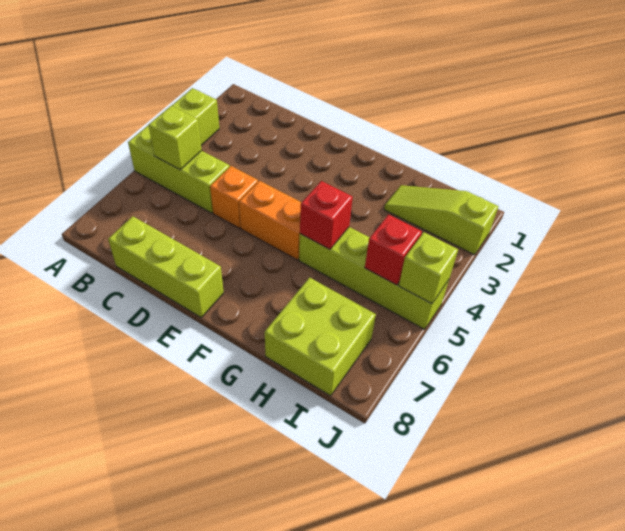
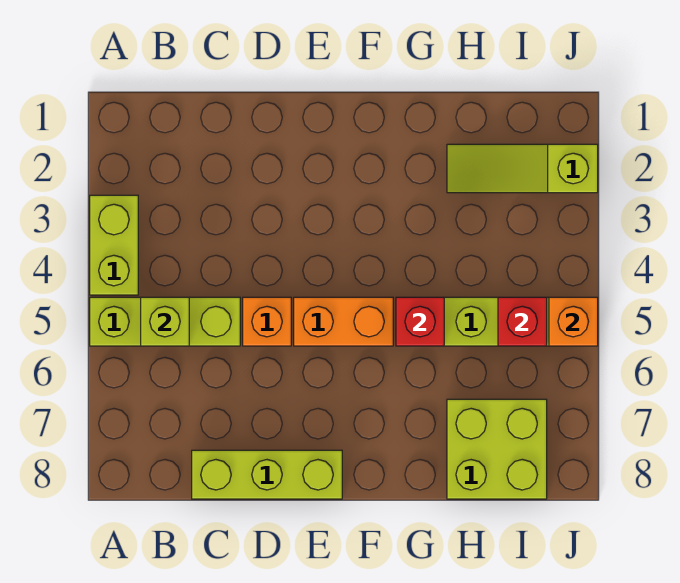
lime 1x1 brick [399,232,458,304] -> orange 1x1 brick [549,297,598,346]

